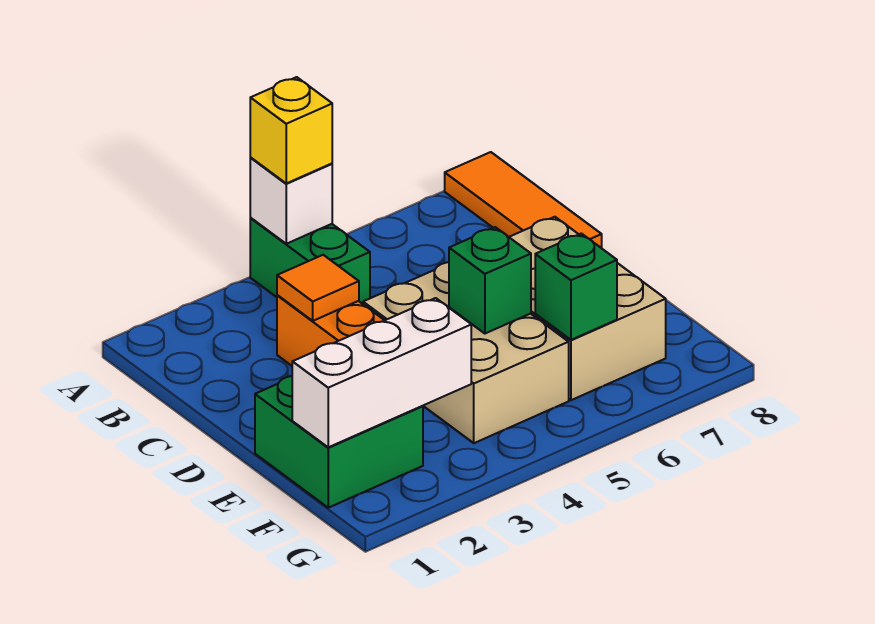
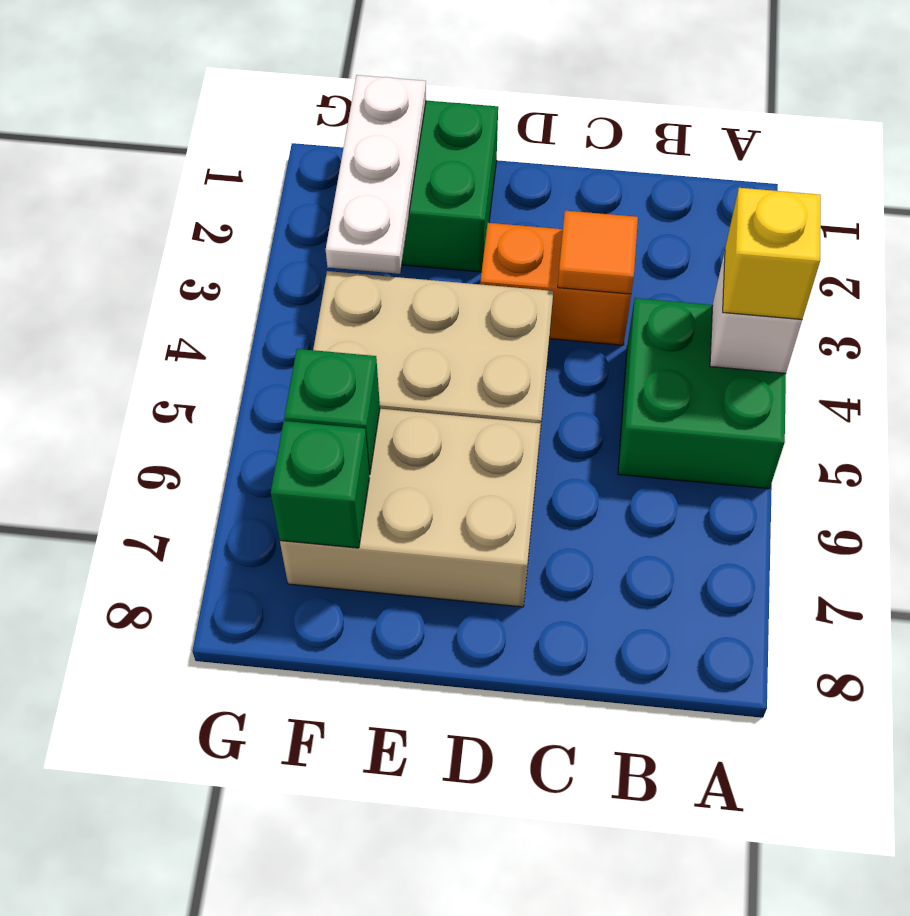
green 1x2 brick [250,218,370,304] -> green 2x2 brick [618,298,786,489]
orange 1x3 tile [445,152,602,248] -> none
green 1x1 brick [449,227,531,334] -> green 1x1 brick moved to [271,421,369,548]
white 1x3 brick [292,298,471,447] -> white 1x3 plate [326,75,426,274]

